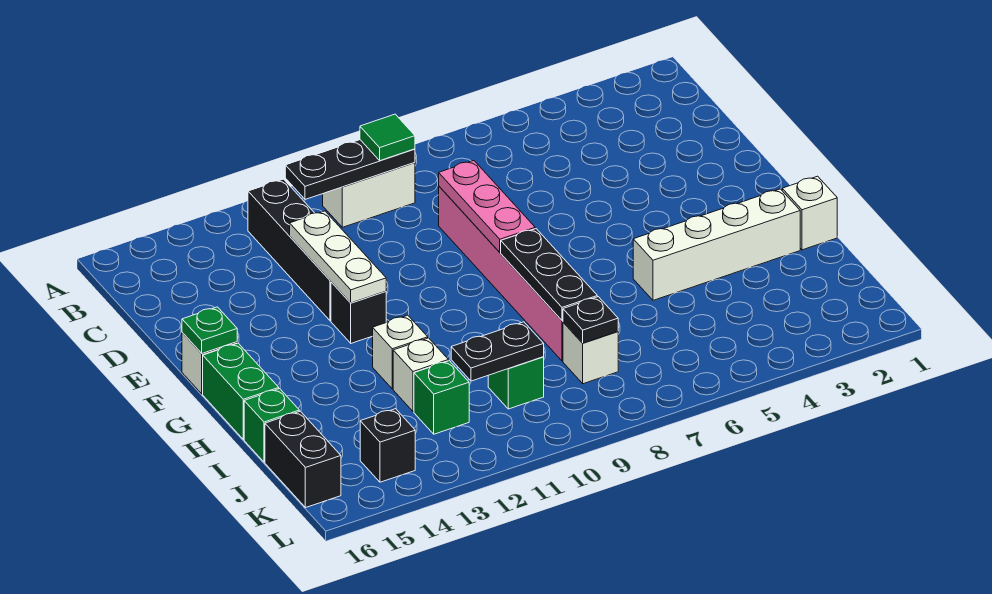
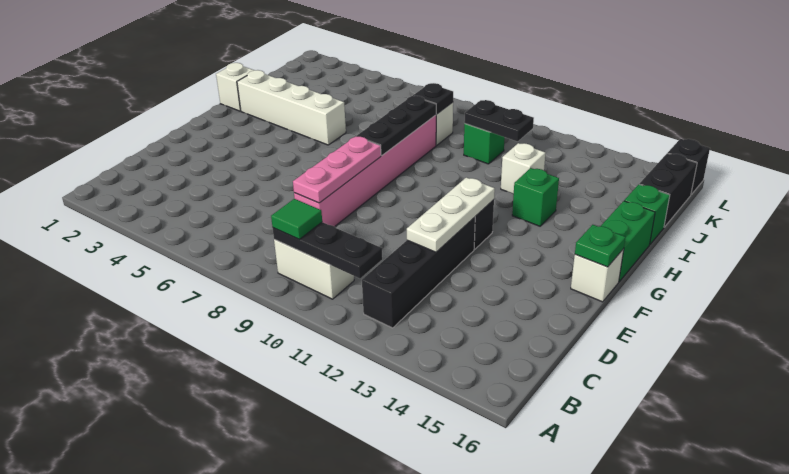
white 1x1 brick [373,315,428,389] -> none
green 1x1 brick [414,361,469,434] -> green 1x1 brick moved to [512,168,559,226]
black 1x1 brick [360,409,415,482] -> black 1x1 brick moved to [668,139,710,194]

